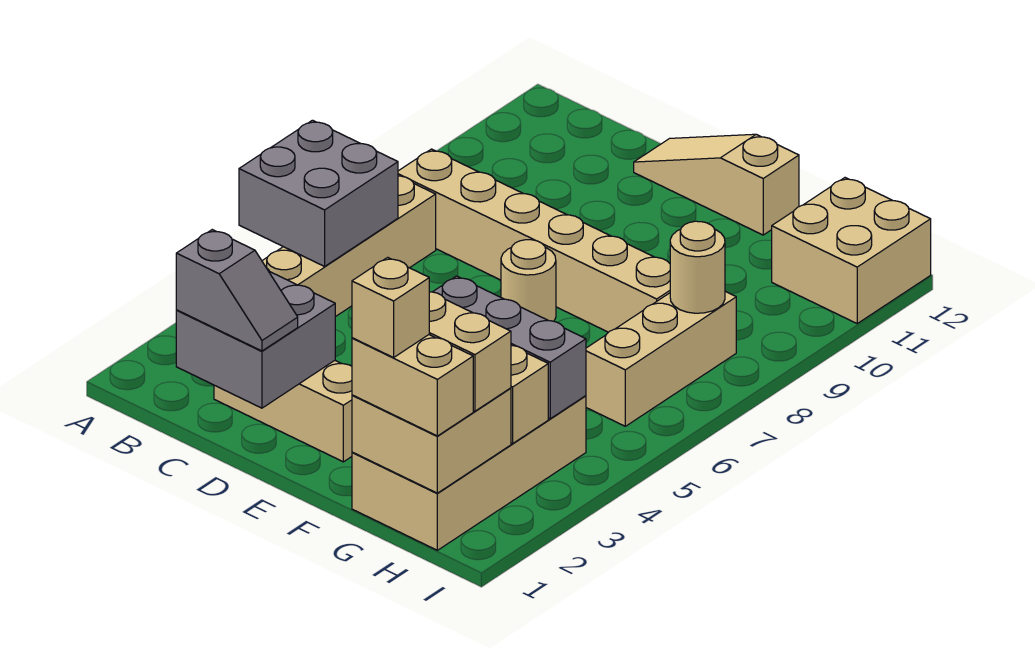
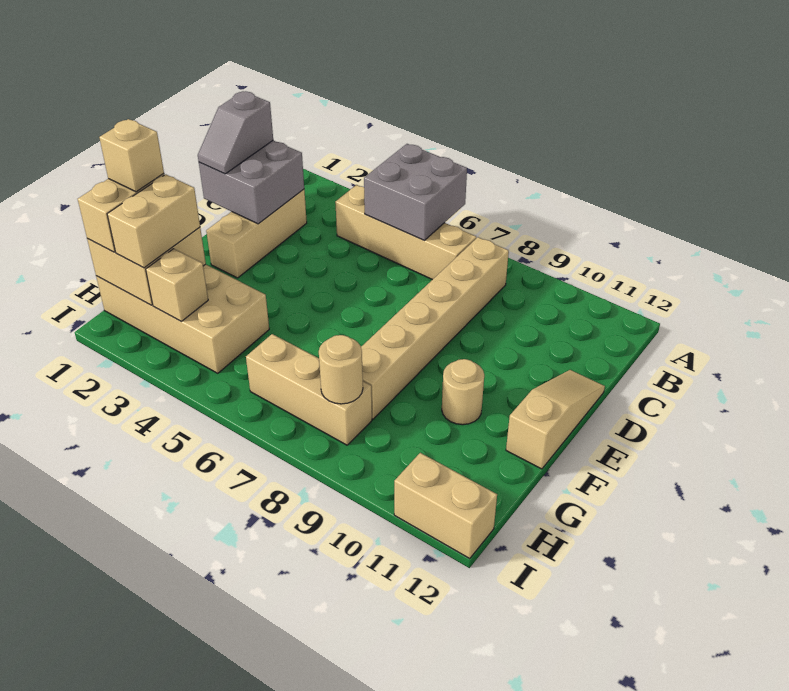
tan 1x1 round brick [501,240,556,321] -> tan 1x1 round brick moved to [442,359,484,425]
grey 1x3 brick [433,276,586,419] -> none
tan 2x2 brick [772,178,931,323] -> tan 1x2 brick [394,453,497,559]

